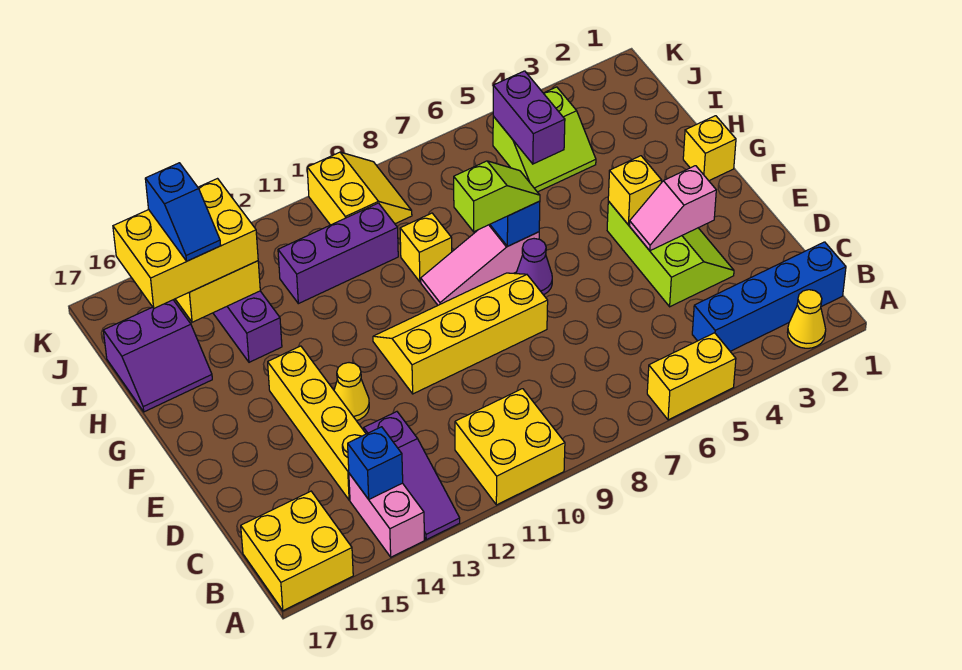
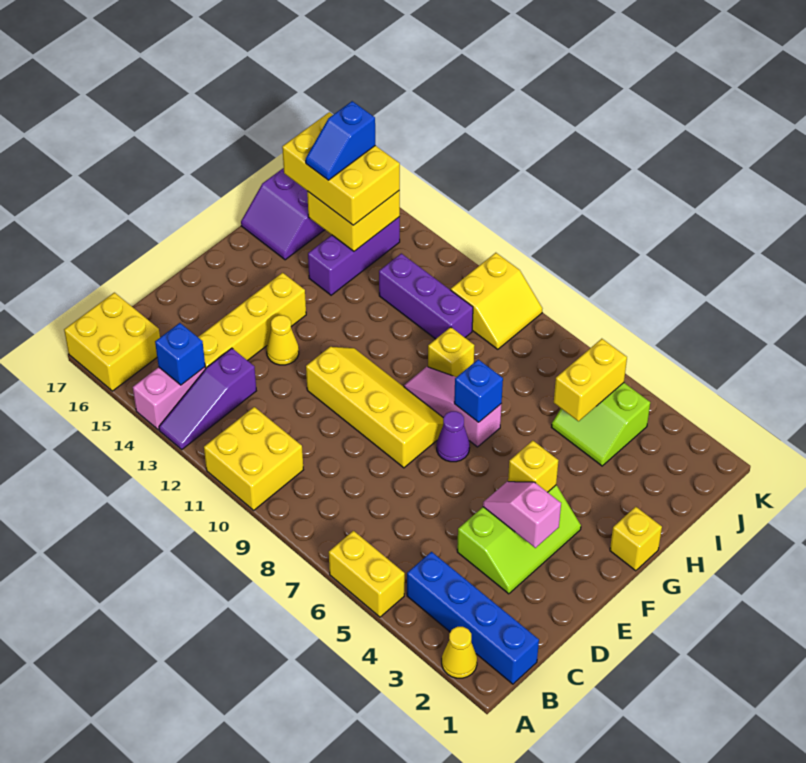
lime 1x2 slope [454,161,540,232] -> none
purple 1x2 brick [493,71,565,164] -> yellow 1x2 brick [554,339,627,421]

